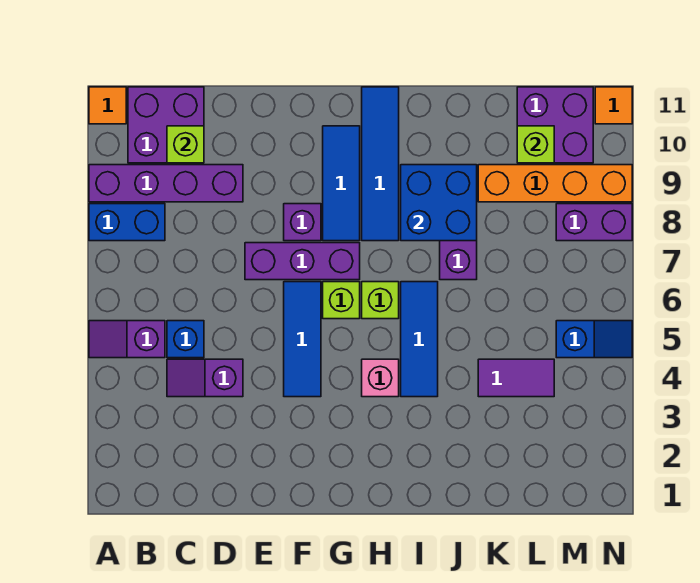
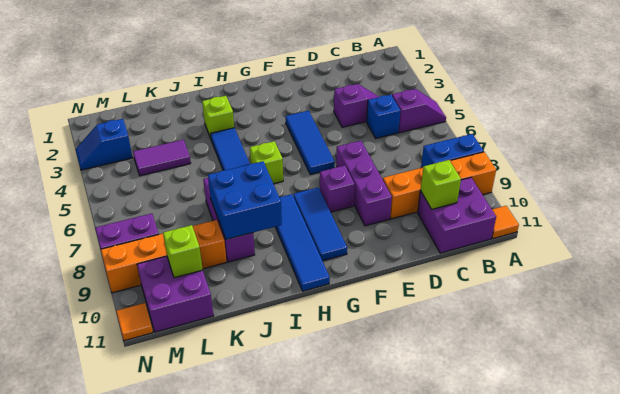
purple 1x4 brick [89,165,243,202] -> orange 1x4 brick [383,152,496,219]
purple 1x3 brick [245,243,360,280] -> purple 1x3 brick turned to [336,141,392,226]
lime 1x1 brick [323,282,360,319] -> lime 1x1 brick moved to [202,96,234,139]
pink 1x1 brick [362,359,399,397] -> none
blue 1x2 slope [556,321,632,358] -> blue 1x2 slope moved to [76,119,133,170]

